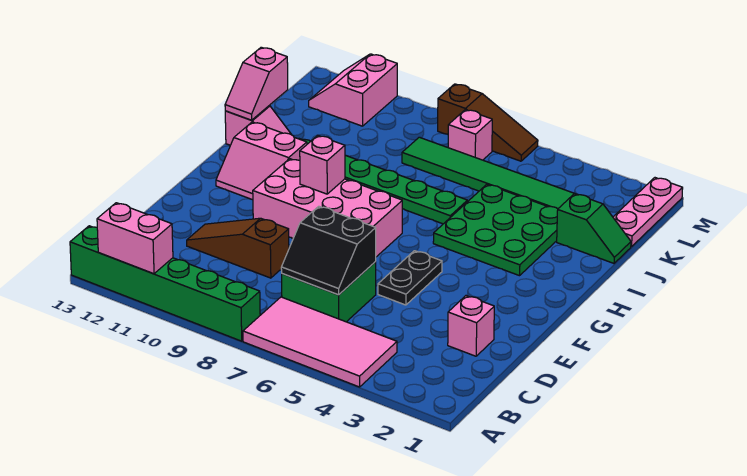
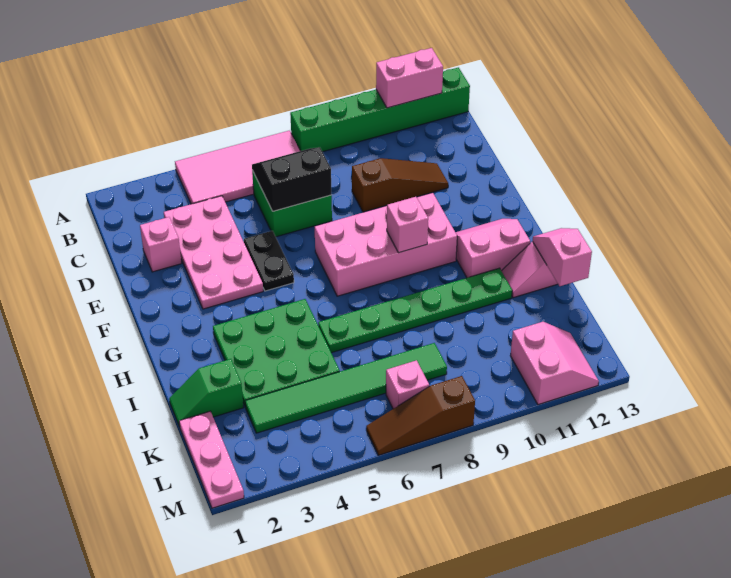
none -> pink 2x4 plate [164,196,263,309]

